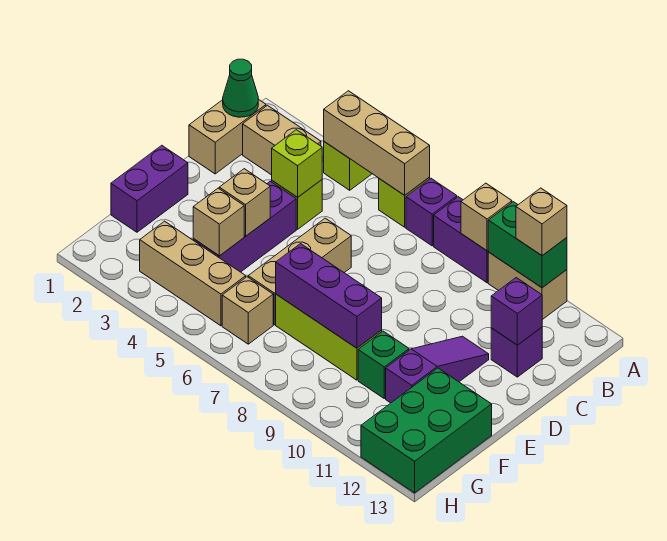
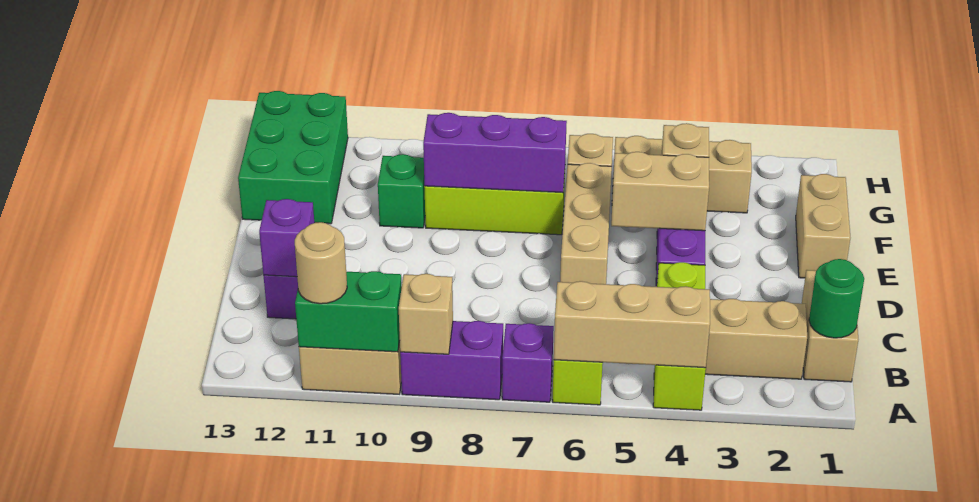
tan 1x1 brick [516,188,567,256] -> tan 1x1 round brick [295,222,347,304]
green 1x1 cone [223,59,258,117] -> green 1x1 round brick [809,259,864,338]
lime 1x1 brick [272,130,322,197] -> none
purple 1x3 slope [386,336,489,403] -> none
purple 1x2 brick [111,145,188,232] -> tan 1x2 brick [796,174,850,278]
tan 1x1 brick [219,169,270,236] -> tan 1x2 brick [611,152,709,231]

